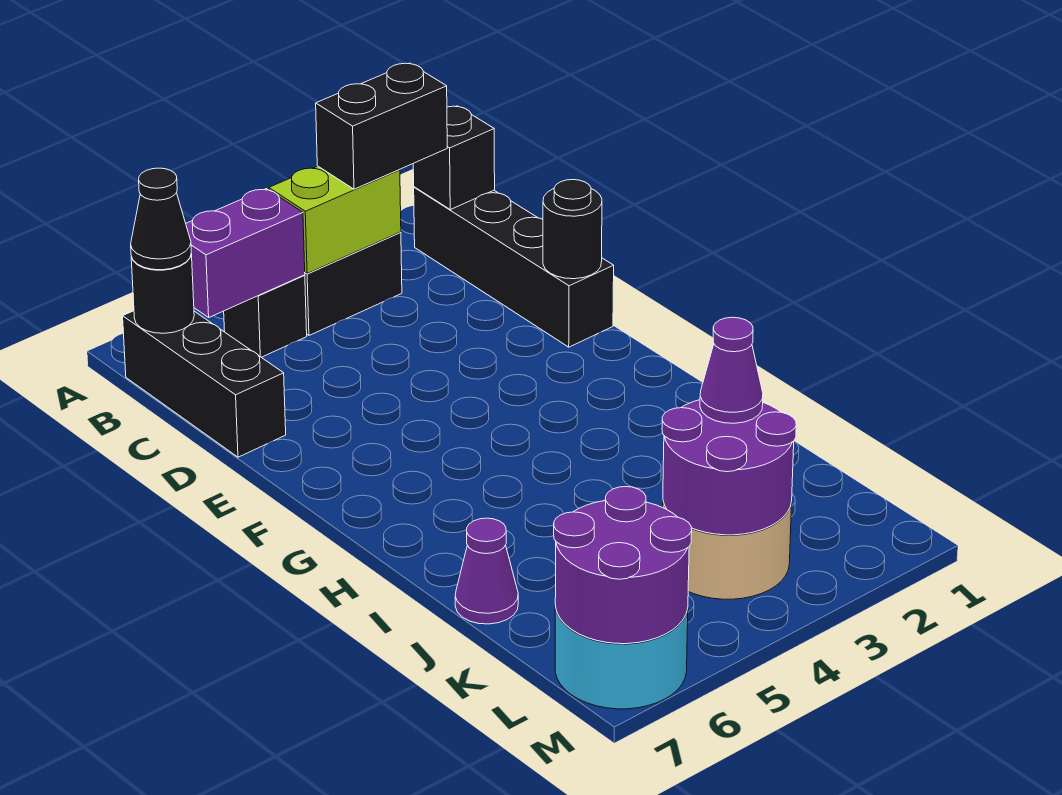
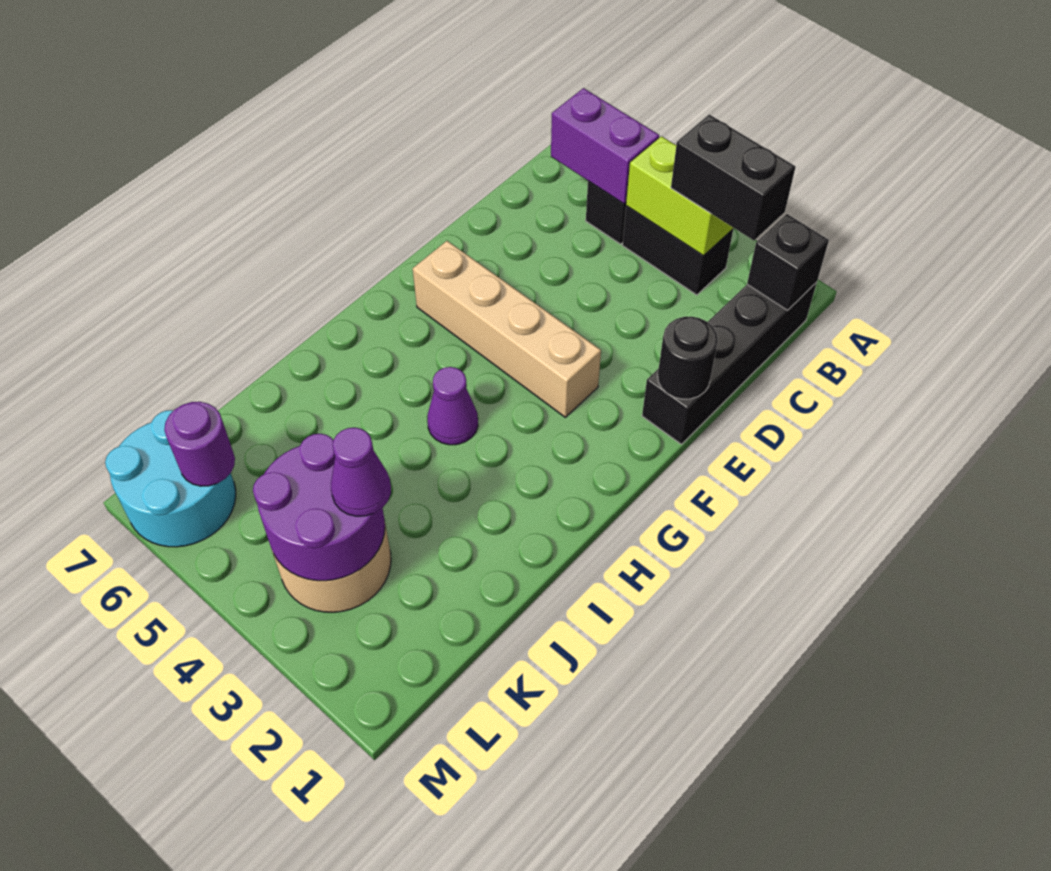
black 1x3 brick [123,311,286,457] -> none
black 1x1 round brick [131,254,194,333] -> none
black 1x1 cone [131,168,191,270] -> none
none -> tan 1x4 brick [413,241,601,417]
purple 1x1 cone [455,518,518,624] -> purple 1x1 cone moved to [427,367,478,445]
purple 2x2 round brick [554,487,692,644] -> purple 1x1 round brick [164,402,235,486]

